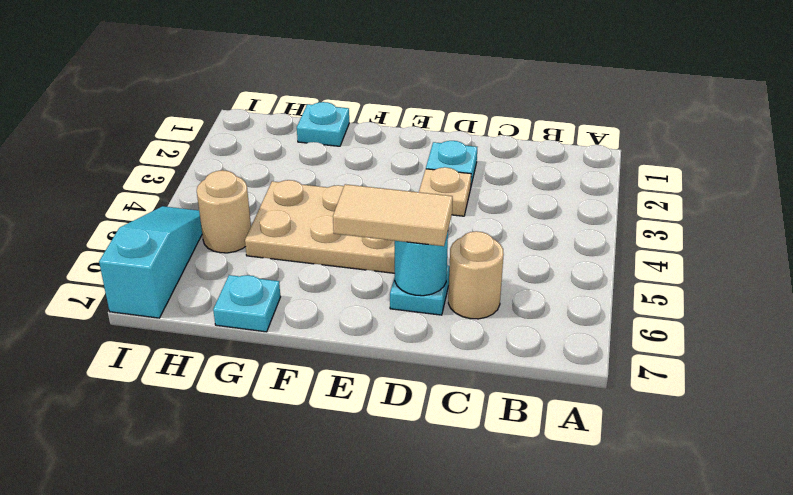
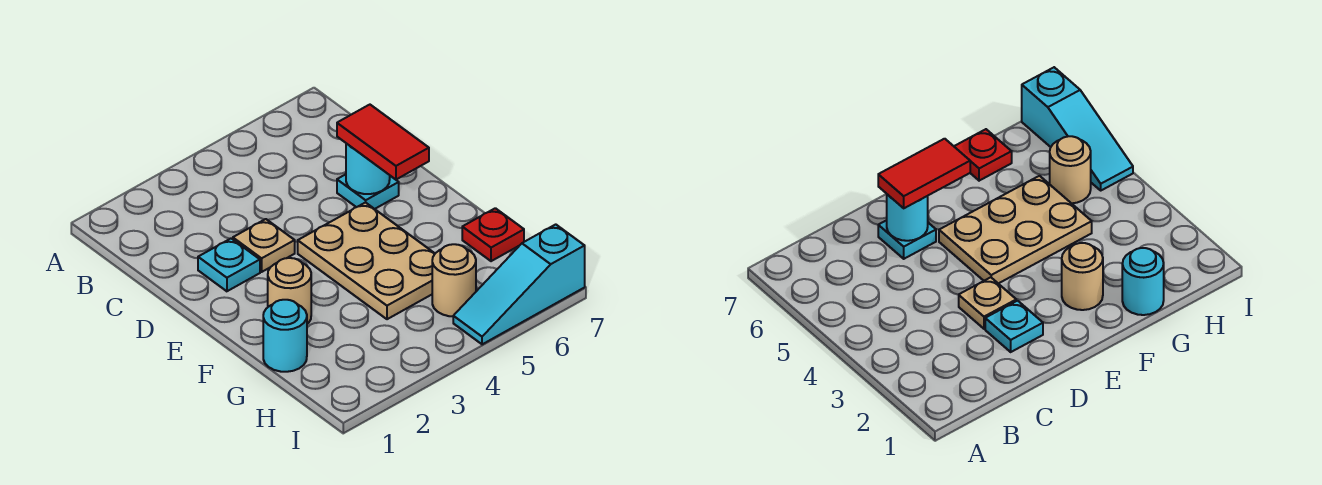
tan 1x1 round brick [448,231,504,319] -> tan 1x1 round brick moved to [268,258,311,324]
tan 1x2 tile [333,184,453,246] -> red 1x2 tile [337,105,429,180]
cyan 1x1 plate [297,102,349,146] -> cyan 1x1 round brick [263,300,307,372]
cyan 1x1 plate [213,275,280,332] -> red 1x1 plate [462,208,524,261]

